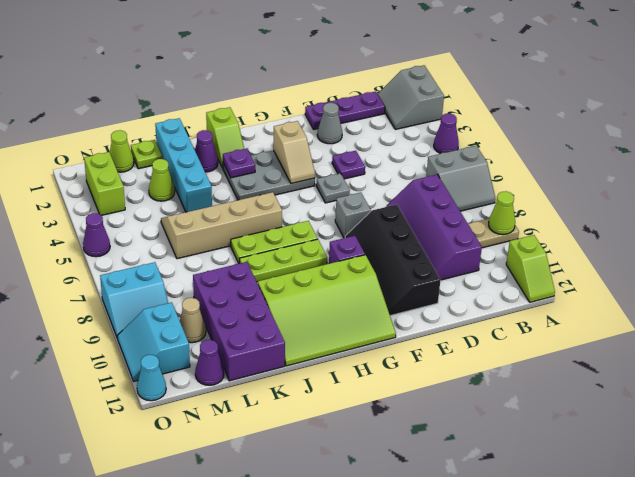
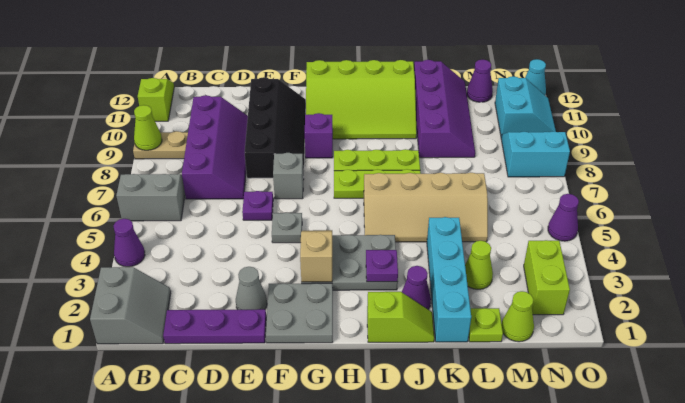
purple 1x1 plate [332,151,365,179] -> purple 1x1 plate moved to [242,191,273,220]
none -> grey 2x2 plate [266,283,333,343]
lime 3x4 slope [258,255,396,366] -> lime 3x4 slope turned to [306,60,417,139]
lime 1x2 slope [206,107,244,168] -> lime 1x2 slope turned to [367,292,434,342]
purple 2x4 brick [193,262,285,381] -> purple 2x4 slope [414,60,475,158]
tan 1x1 cone [180,298,206,343] -> none

